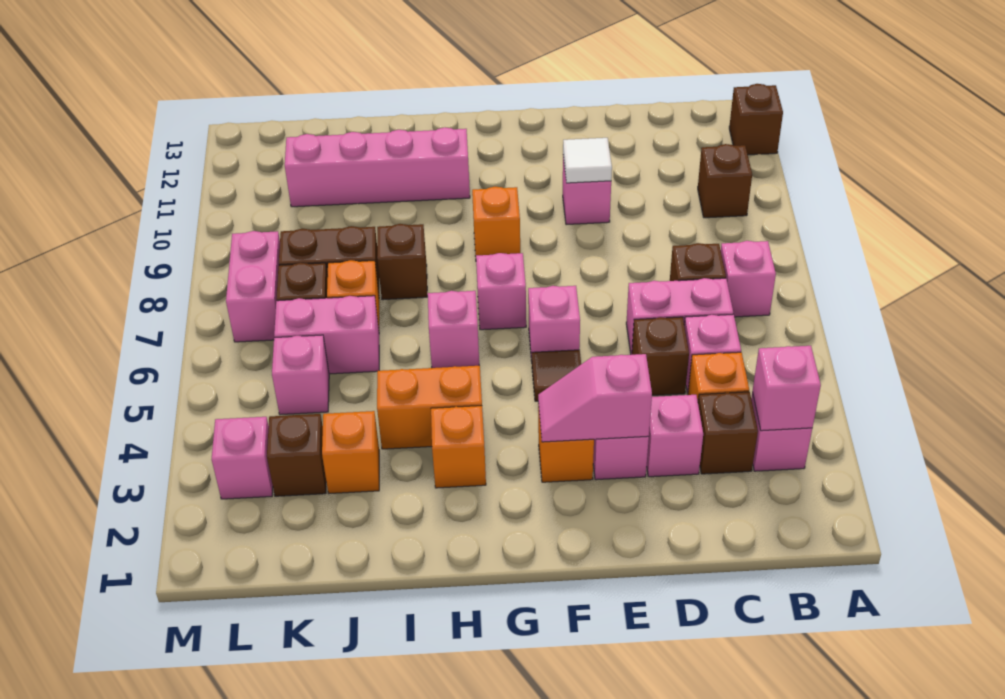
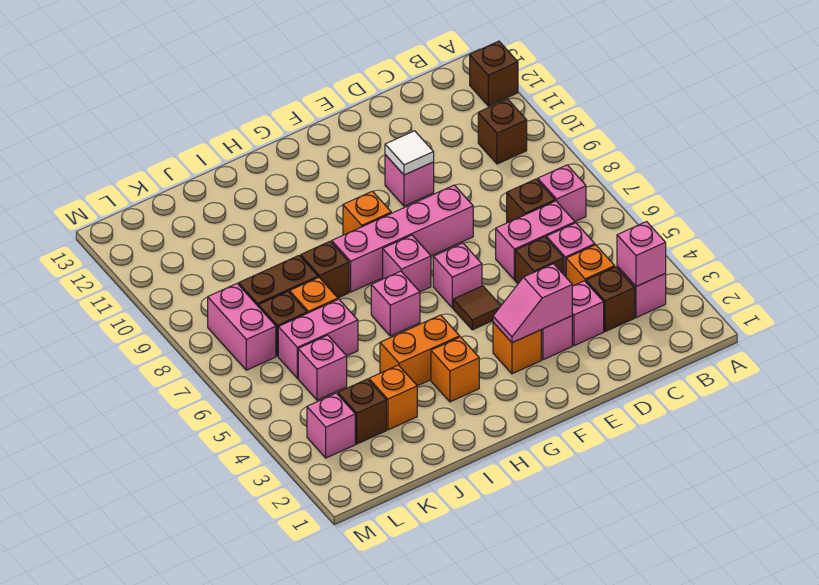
pink 1x4 brick [285,127,470,207] -> pink 1x4 brick moved to [332,185,473,292]

